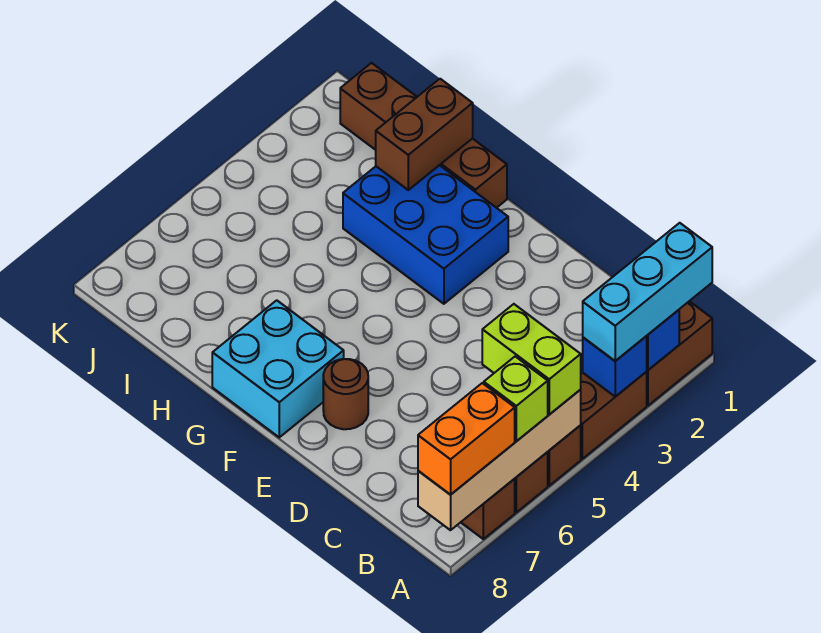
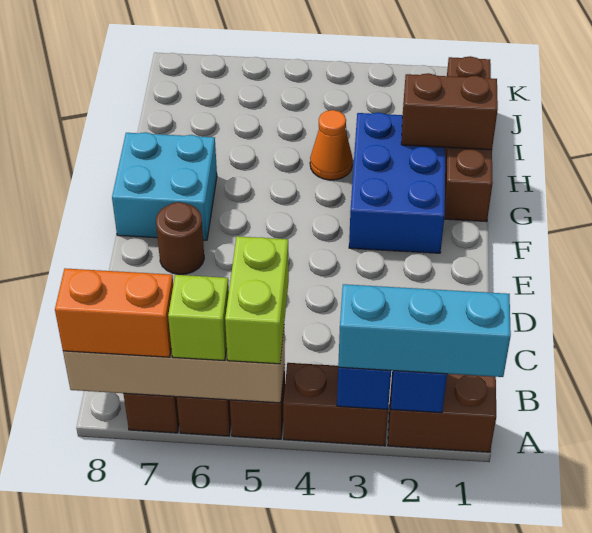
none -> orange 1x1 cone [310,110,353,180]

